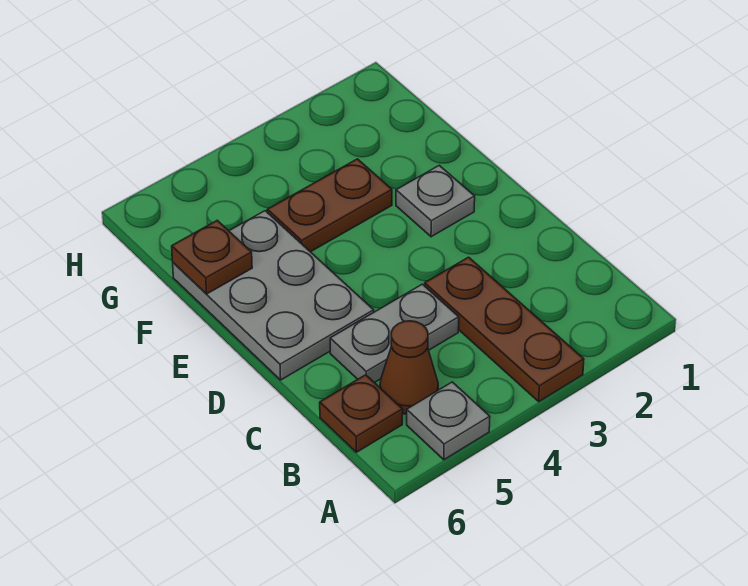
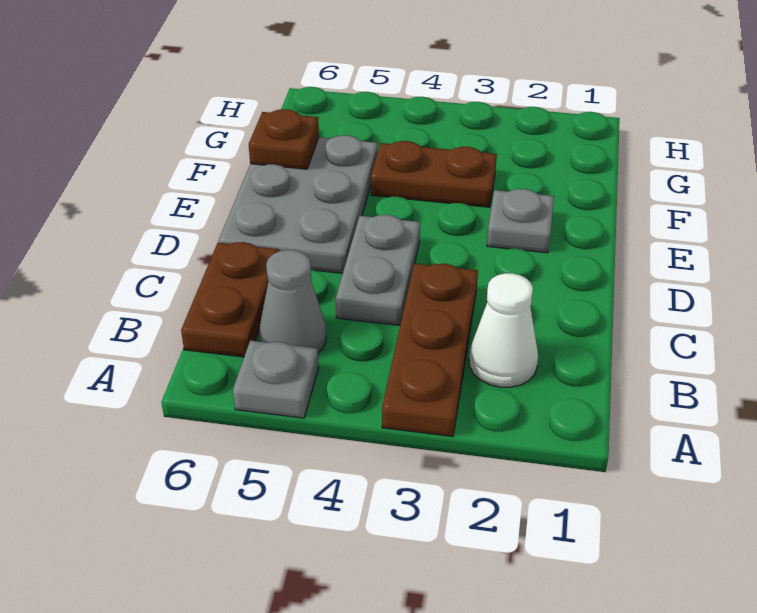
none -> white 1x1 cone [469,273,538,387]
brown 1x1 cone [380,321,438,414] -> grey 1x1 cone [259,250,326,353]
brown 1x1 plate [320,375,403,452] -> brown 1x2 plate [181,242,279,357]
grey 1x2 plate [330,284,459,383] -> grey 1x2 plate turned to [336,215,420,325]

